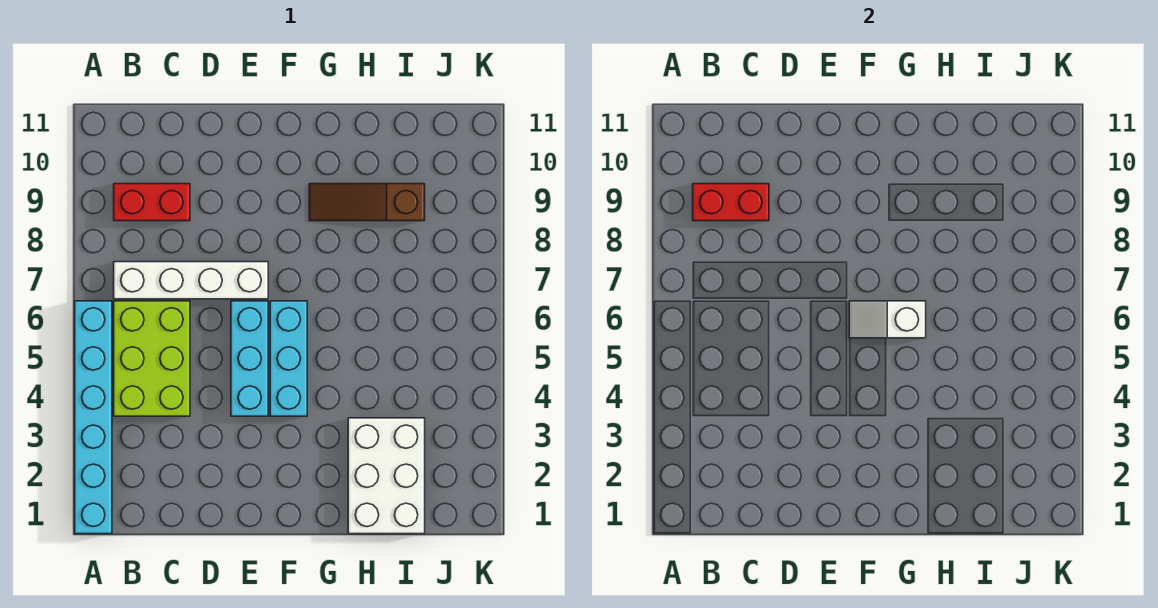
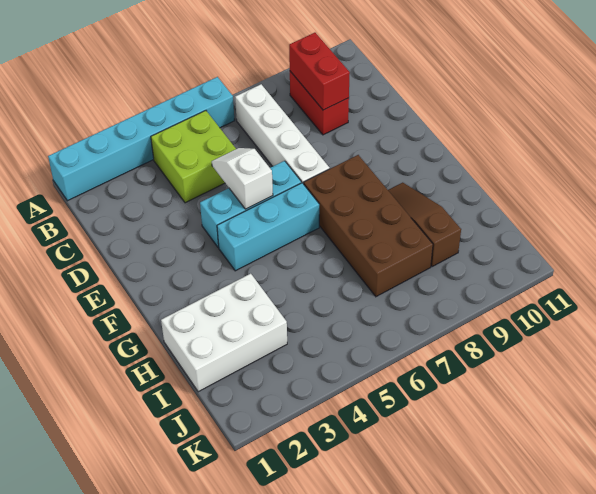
lime 2x3 brick [114,301,190,416] -> lime 2x2 brick [151,111,236,203]
white 1x2 slope [849,301,926,338] -> white 1x2 slope moved to [212,148,273,209]
none -> brown 2x4 brick [304,155,433,297]

